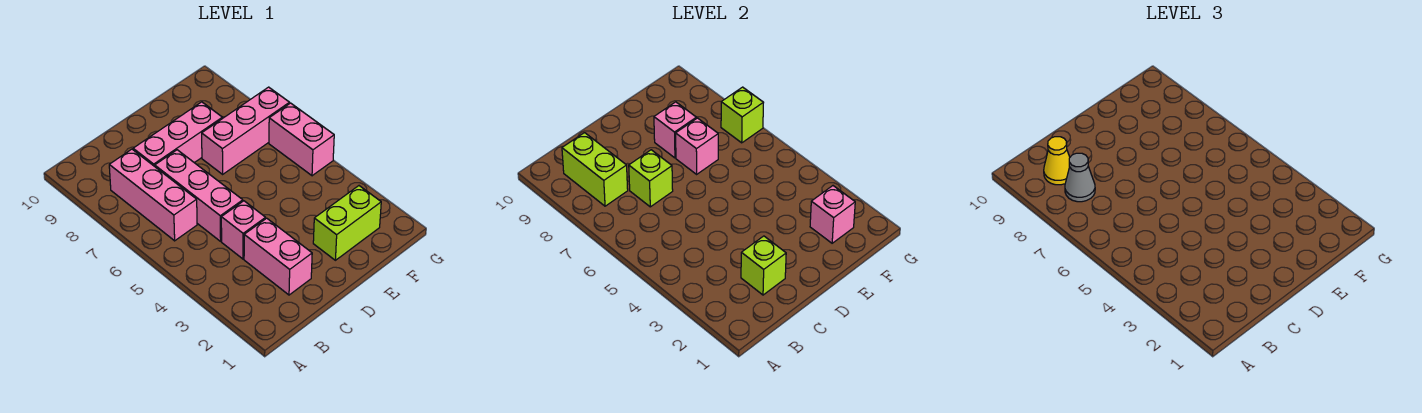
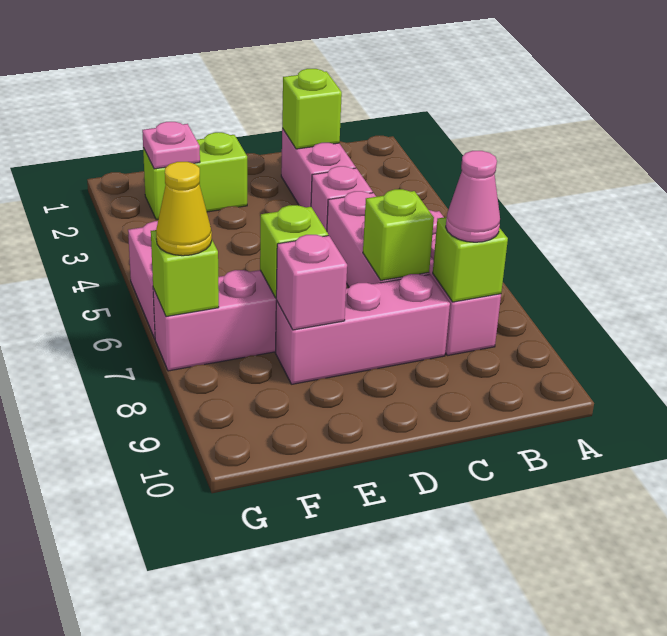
lime 1x2 brick [562,133,628,206] -> lime 1x1 brick [433,217,508,302]
grey 1x1 cone [1065,153,1095,202] -> pink 1x1 cone [446,151,500,242]
yellow 1x1 cone [1044,137,1070,185] -> yellow 1x1 cone moved to [156,162,212,256]
pink 1x1 brick [676,118,718,174] -> lime 1x1 brick [260,205,328,298]
pink 1x1 brick [810,186,855,243] -> pink 1x1 plate [142,122,200,169]

